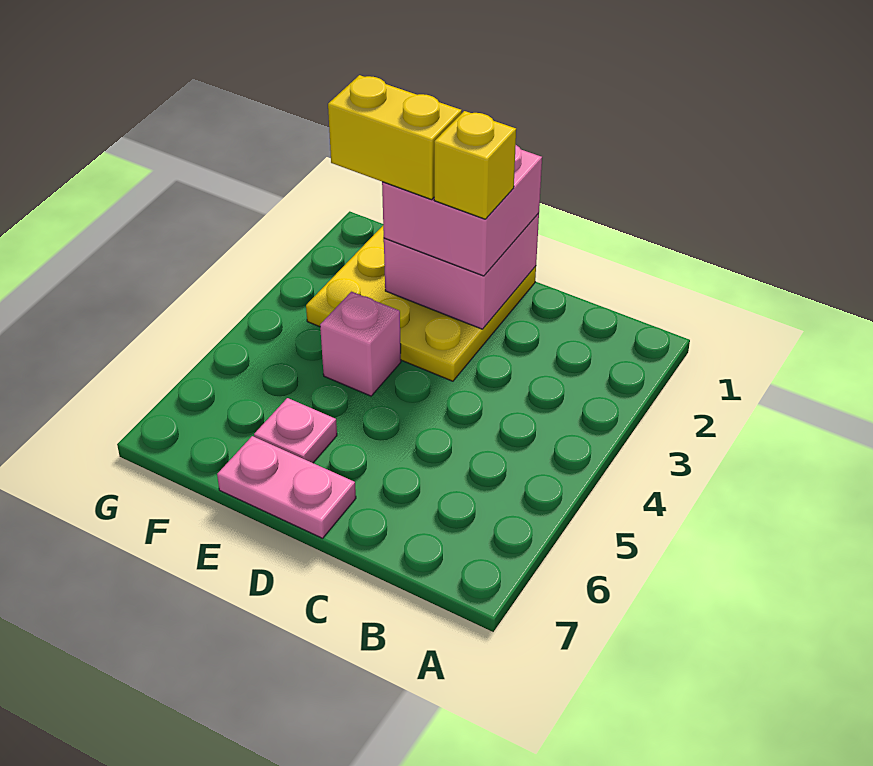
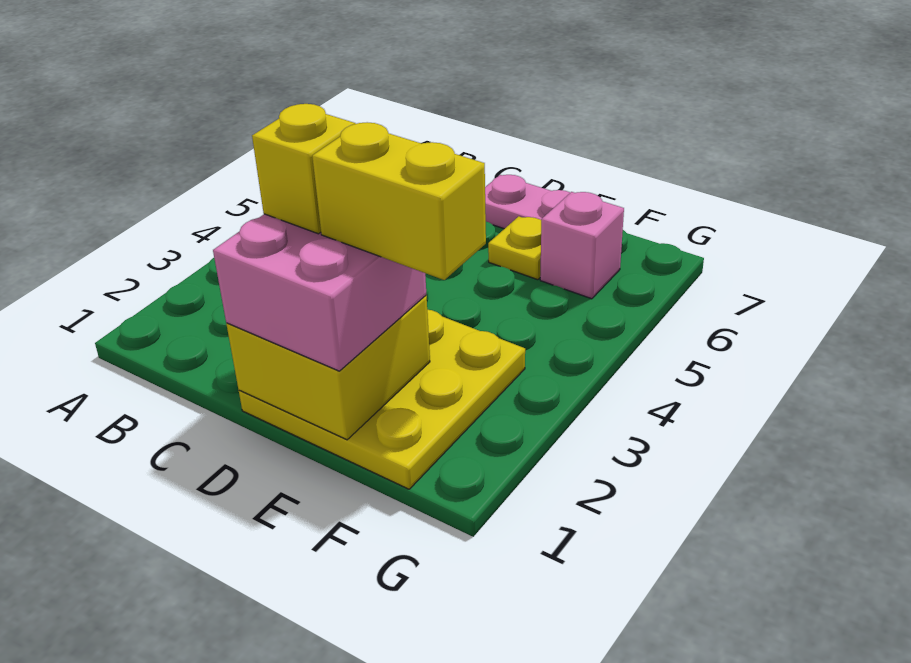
pink 2x2 brick [384,213,539,329] -> yellow 2x2 brick [227,296,430,440]
pink 1x1 brick [320,292,401,396] -> pink 1x1 brick moved to [540,192,624,299]
pink 1x1 plate [254,398,337,463] -> yellow 1x1 plate [488,216,541,280]

